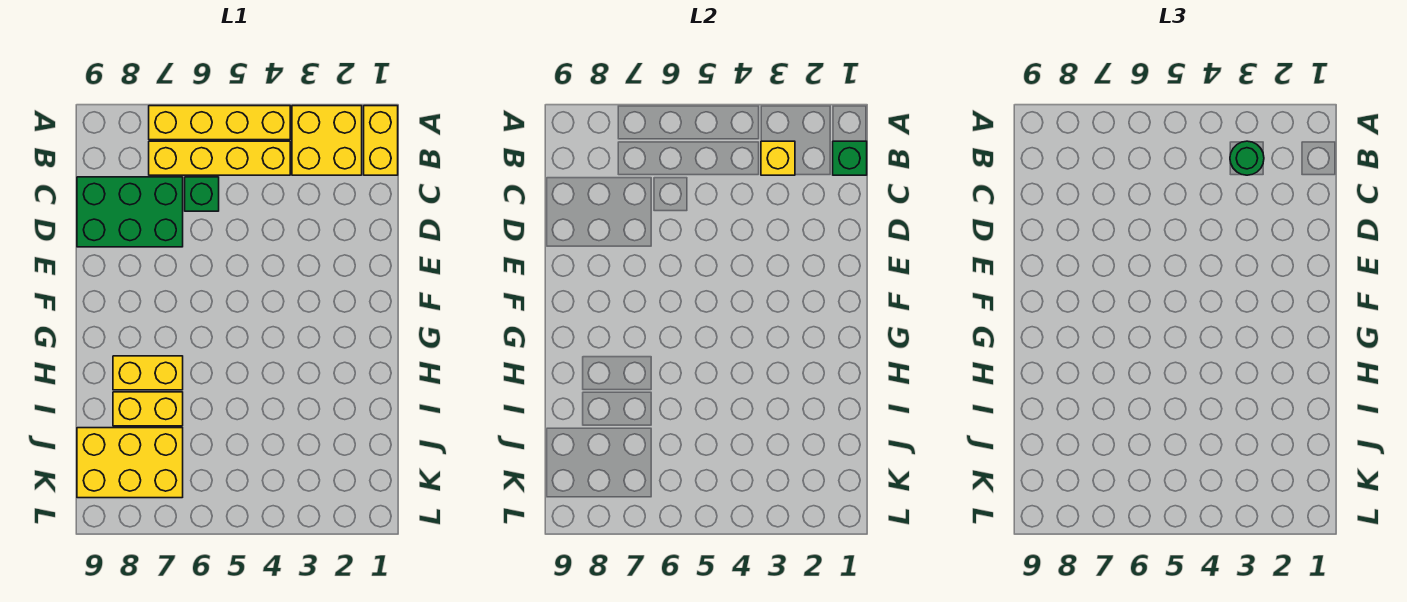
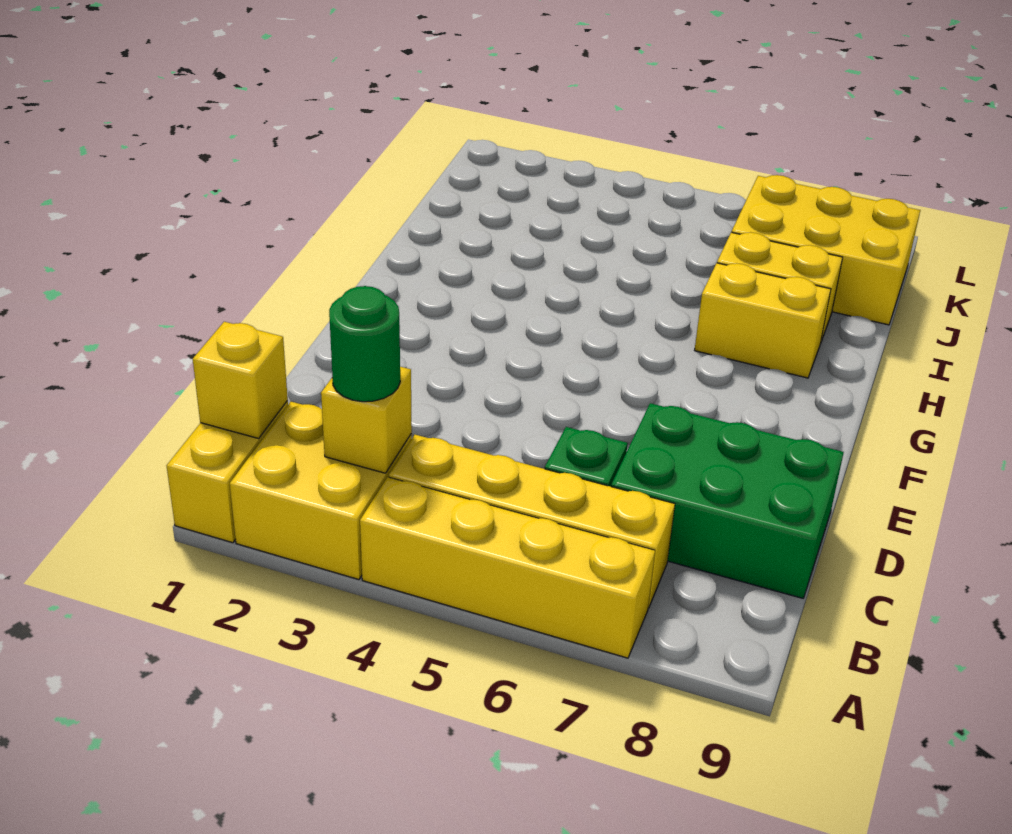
green 1x1 brick [833,141,867,175] -> yellow 1x1 brick [193,322,288,438]

